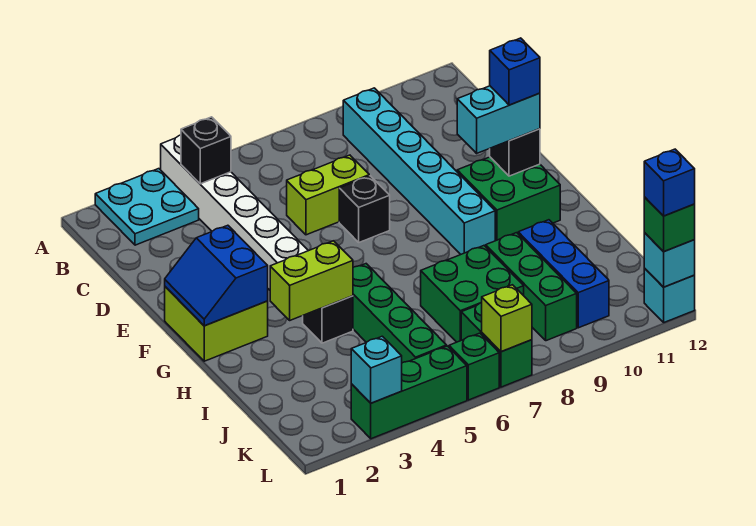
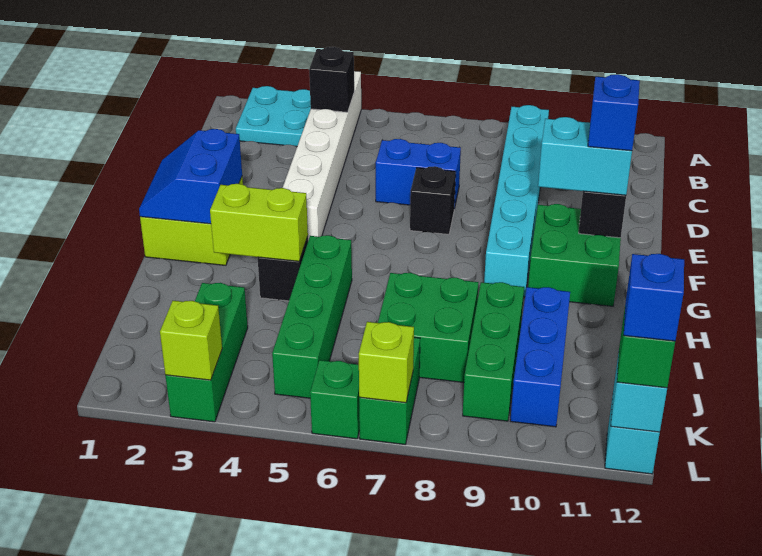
lime 1x2 brick [287,155,369,235] -> blue 1x2 brick [376,139,461,209]
green 1x3 brick [351,346,467,439] -> green 1x3 brick turned to [165,283,248,422]
cyan 1x1 brick [351,336,402,403] -> lime 1x1 brick [160,301,222,380]

